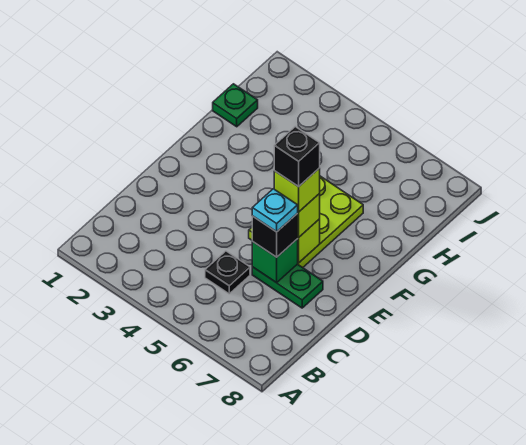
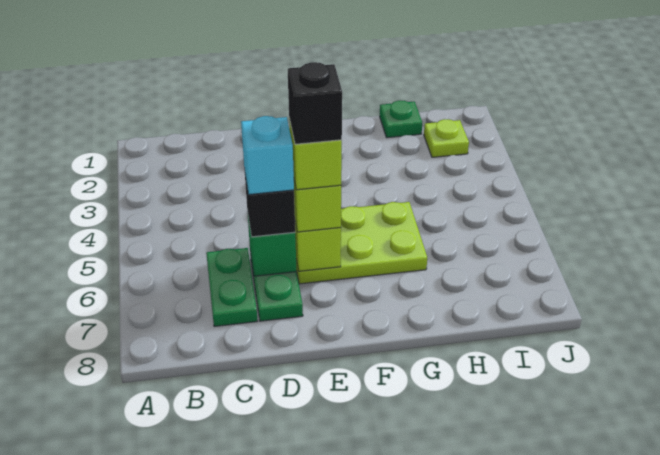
black 1x1 plate [205,251,250,294] -> none
none -> green 1x2 plate [206,248,257,327]
cyan 1x1 plate [252,189,298,232] -> cyan 1x1 brick [241,116,294,195]
none -> lime 1x1 plate [424,119,469,157]

